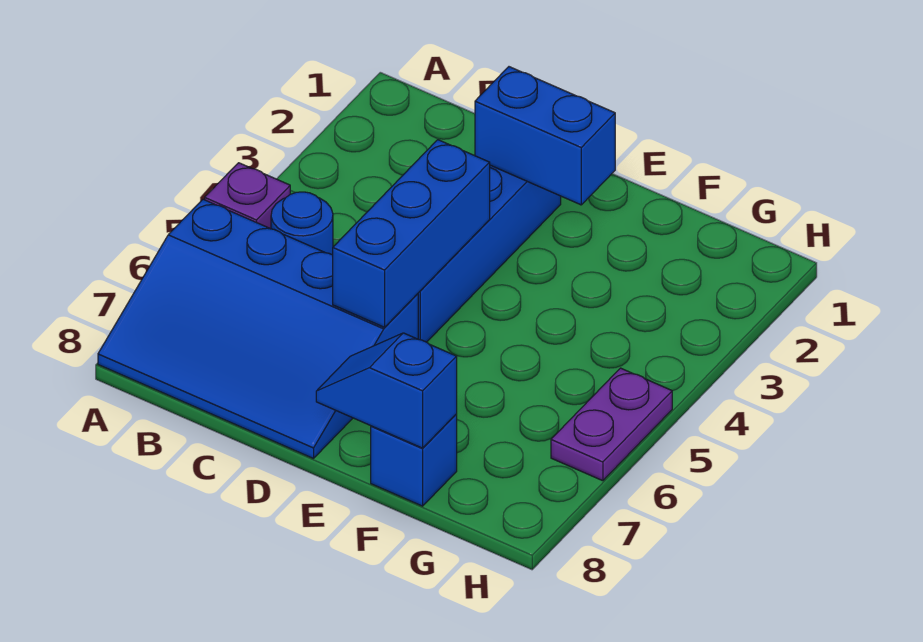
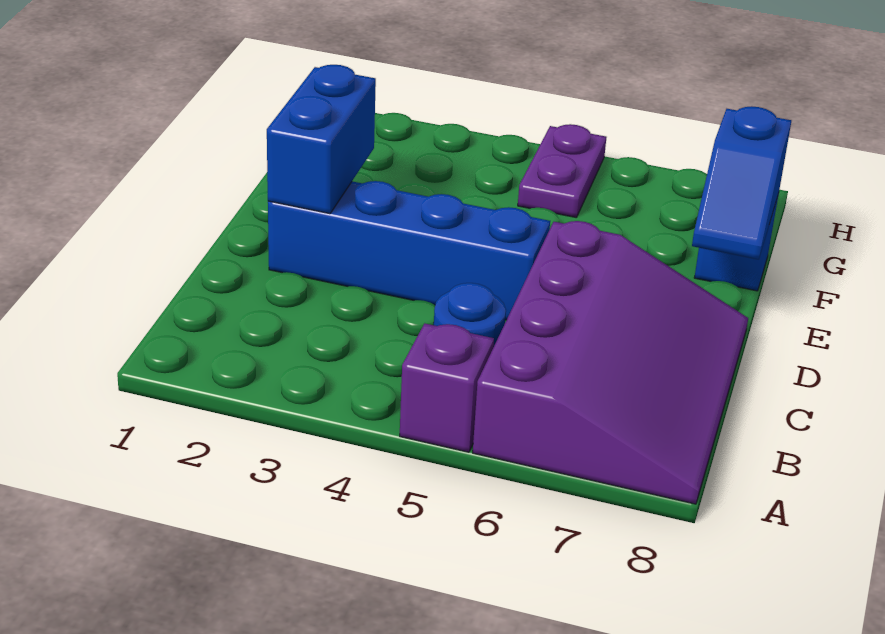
blue 3x4 slope [98,199,418,459] -> purple 3x4 slope [473,221,748,504]
blue 1x3 brick [333,140,490,327] -> none
purple 1x2 plate [551,368,672,481] -> purple 1x2 plate turned to [518,124,606,218]

